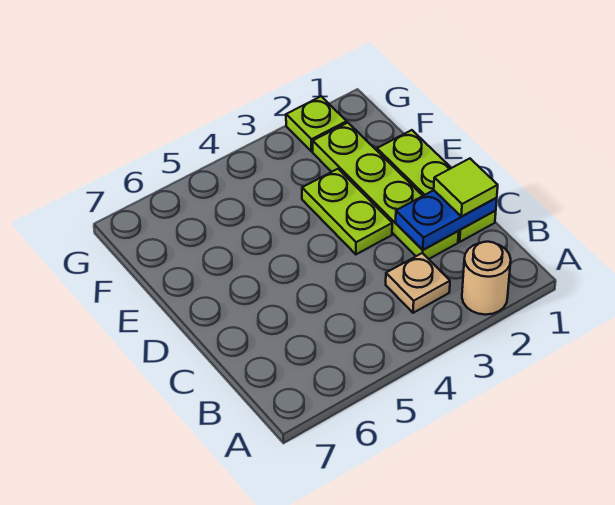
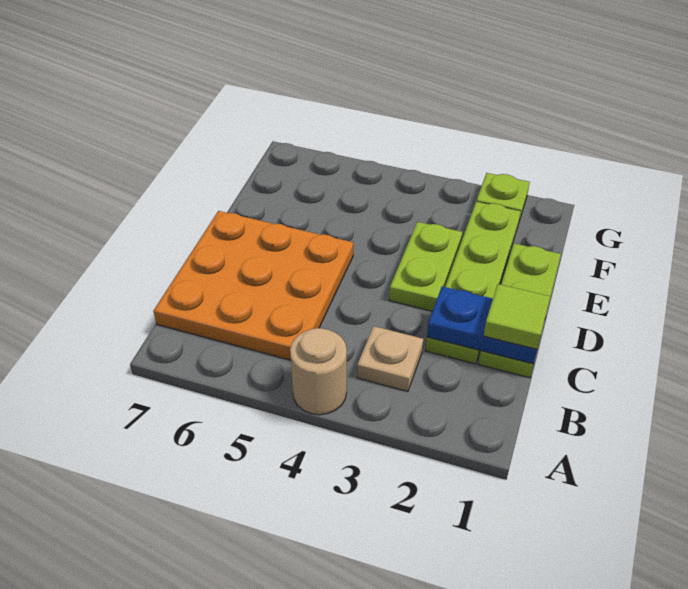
tan 1x1 round brick [462,242,511,315] -> tan 1x1 round brick moved to [290,328,347,415]
none -> orange 3x3 plate [154,211,353,360]

